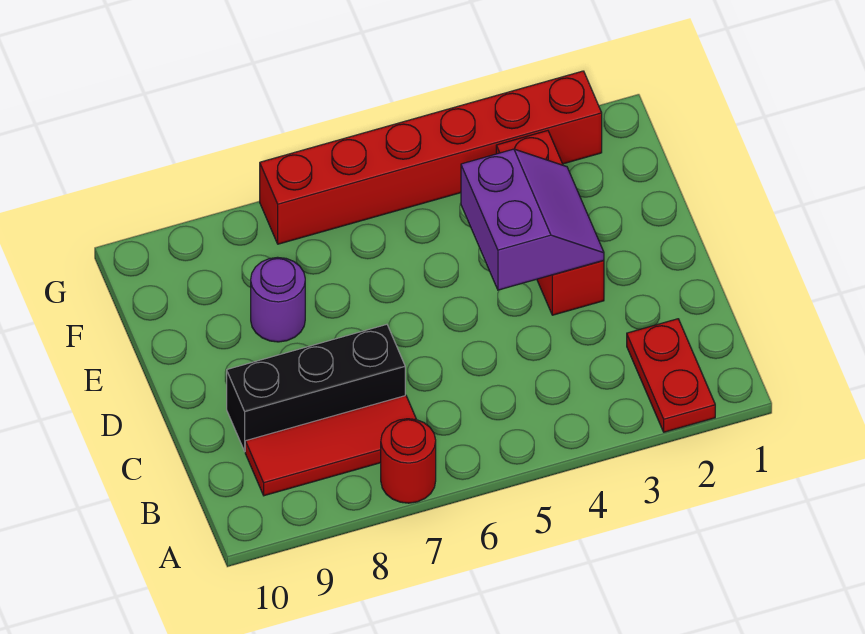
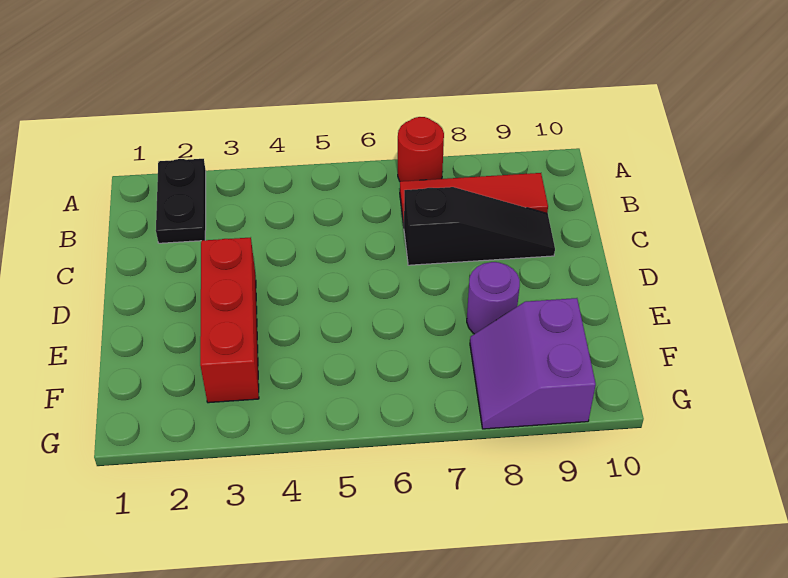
red 1x2 plate [627,319,715,432] -> black 1x2 plate [156,159,206,243]
black 1x3 brick [227,324,405,451] -> black 1x3 slope [404,187,555,265]
purple 2x2 slope [461,149,604,290] -> purple 2x2 slope moved to [470,298,596,429]
red 1x6 brick [260,71,602,244] -> none

